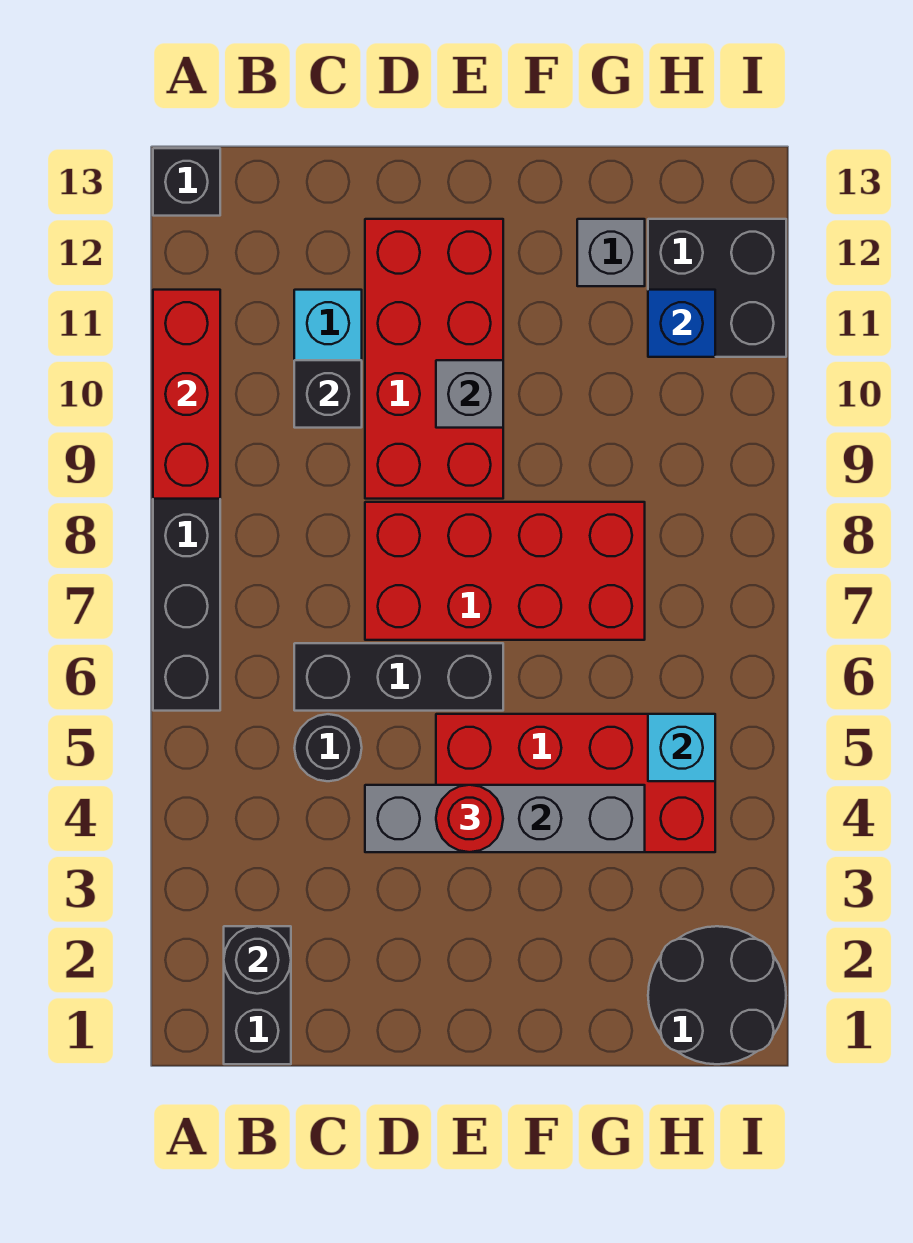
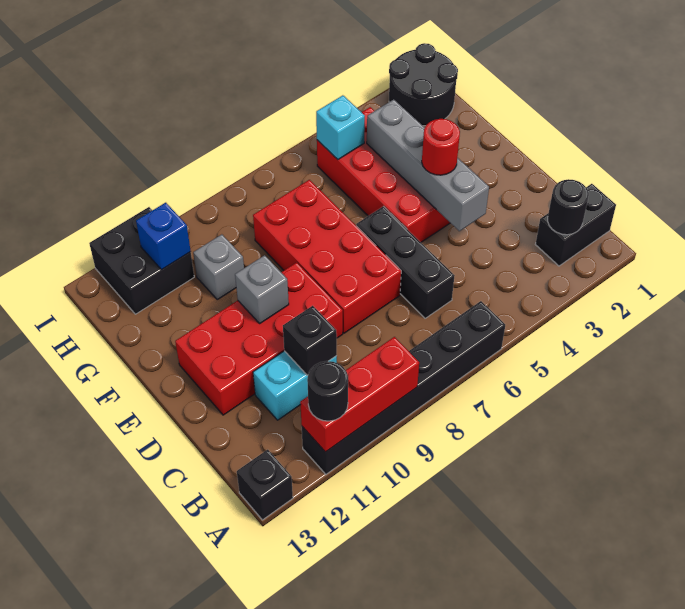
black 1x1 round brick [294,714,362,781] -> black 1x1 round brick moved to [307,361,348,421]
grey 1x1 brick [577,219,645,286] -> grey 1x1 brick moved to [193,234,244,300]

